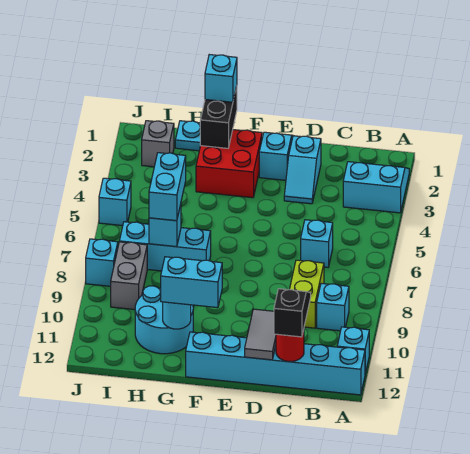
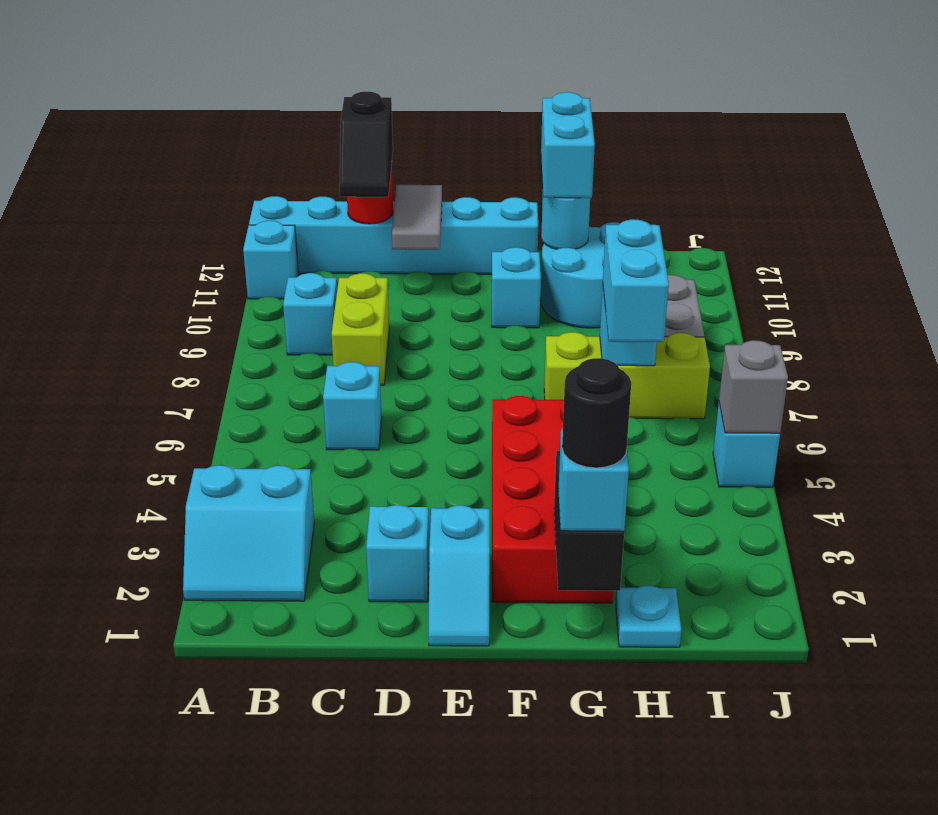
red 2x2 brick [196,130,262,198] -> red 2x4 brick [492,396,613,603]
cyan 1x2 brick [161,257,222,308] -> cyan 1x2 brick turned to [541,92,595,198]
none -> black 1x1 round brick [562,358,631,468]
cyan 1x3 brick [119,222,211,271] -> lime 1x3 brick [544,332,710,419]
grey 1x1 brick [142,121,174,167] -> grey 1x1 brick moved to [719,340,788,433]
cyan 1x1 brick [86,239,118,286] -> cyan 1x1 brick moved to [492,247,541,328]

